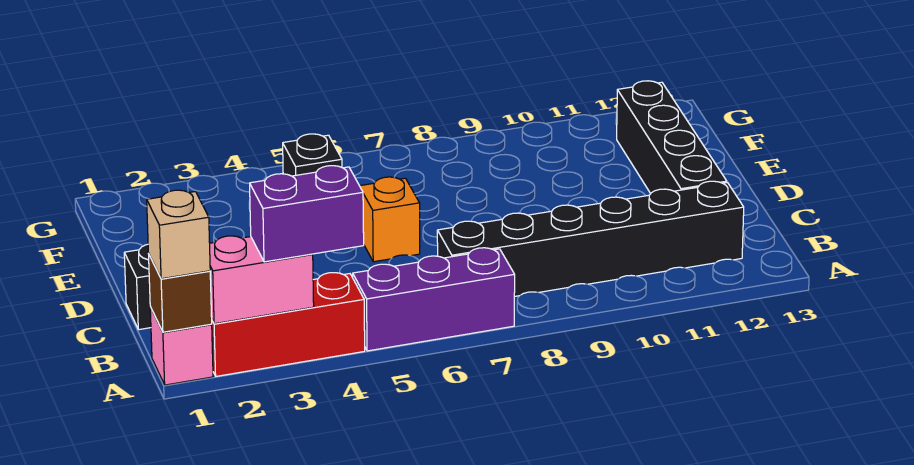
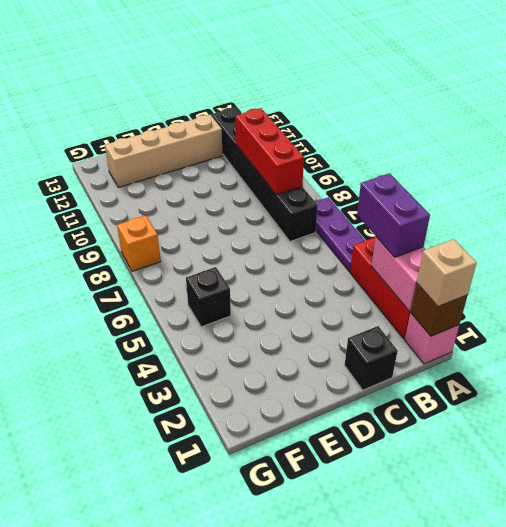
purple 1x3 brick [353,248,515,351] -> purple 1x3 plate [316,198,366,272]
none -> red 1x3 brick [235,108,304,195]
black 1x4 brick [617,81,727,193] -> tan 1x4 brick [105,115,223,187]
orange 1x1 brick [360,177,420,262] -> orange 1x1 brick moved to [117,216,161,272]

